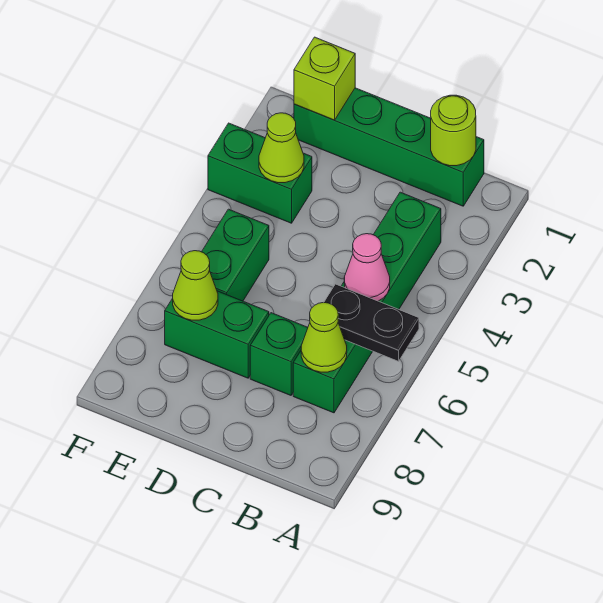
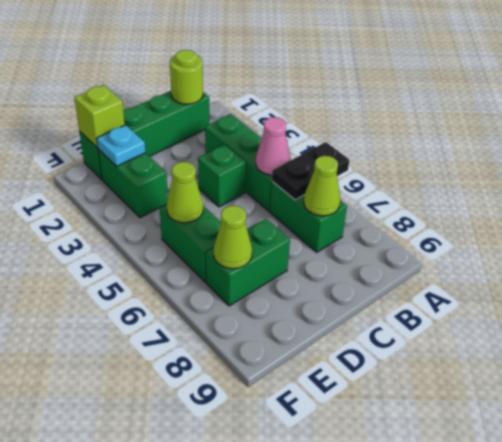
green 1x1 brick [250,313,308,395] -> green 1x1 brick moved to [198,145,246,207]
none -> cyan 1x1 plate [97,125,145,166]
green 1x2 brick [208,123,312,223] -> green 1x2 brick turned to [98,149,168,218]
lime 1x1 cone [259,113,304,183] -> lime 1x1 cone moved to [166,162,203,223]

